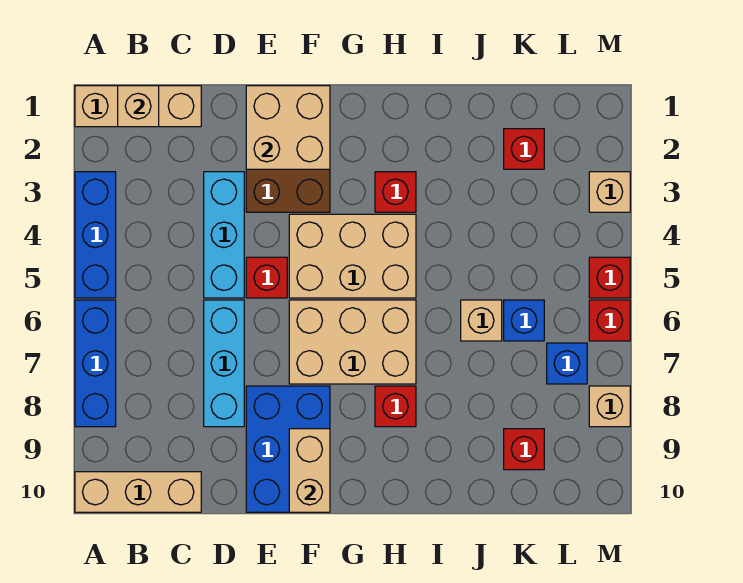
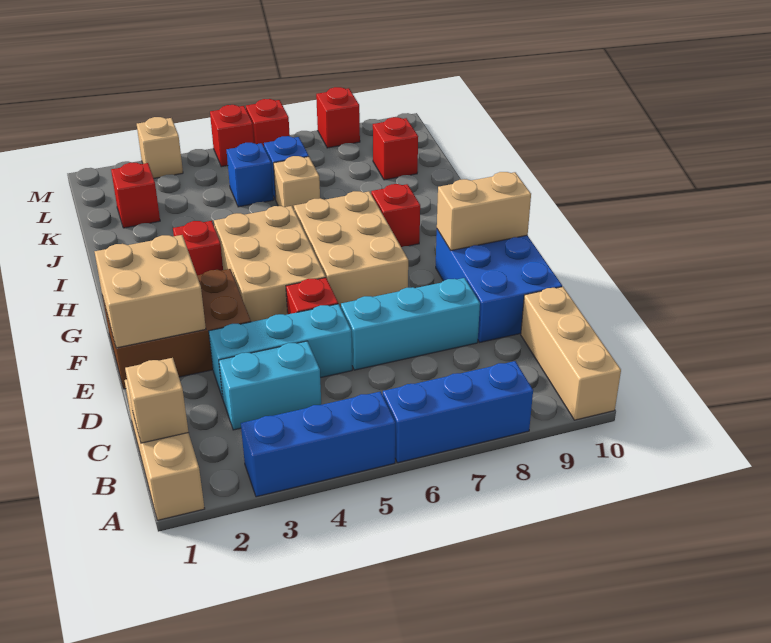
none -> cyan 1x2 brick [219,341,321,430]
blue 2x3 brick [246,386,330,512] -> blue 2x3 brick turned to [436,229,562,342]
blue 1x1 brick [547,343,587,384] -> blue 1x1 brick moved to [227,143,274,207]
tan 1x1 brick [589,386,630,427] -> red 1x1 brick [316,87,360,148]

